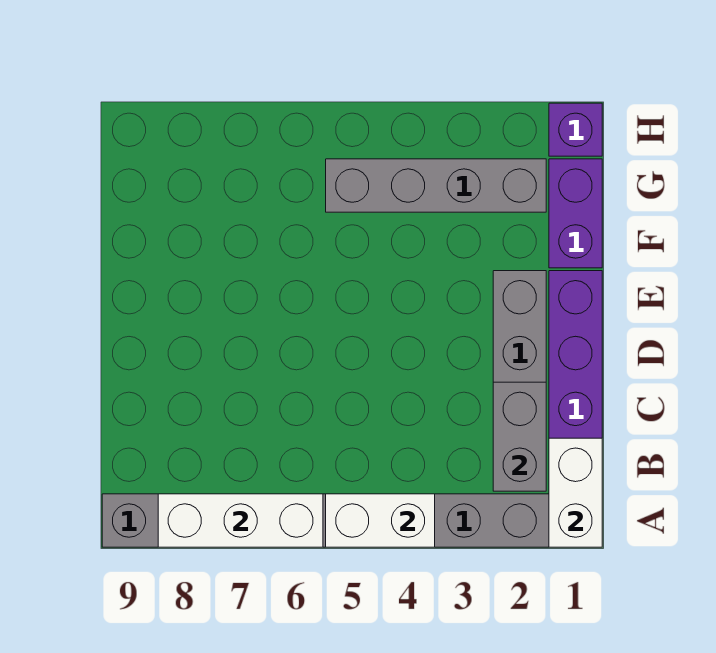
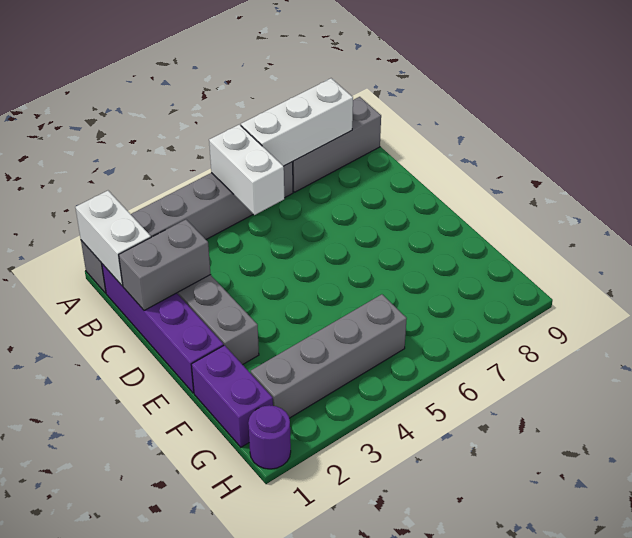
white 1x2 brick [326,494,435,547] -> white 1x2 brick turned to [209,124,284,215]
grey 1x2 brick [493,382,546,491] -> grey 1x2 brick turned to [119,220,211,311]
purple 1x1 brick [549,103,602,156] -> purple 1x1 round brick [248,405,291,469]

